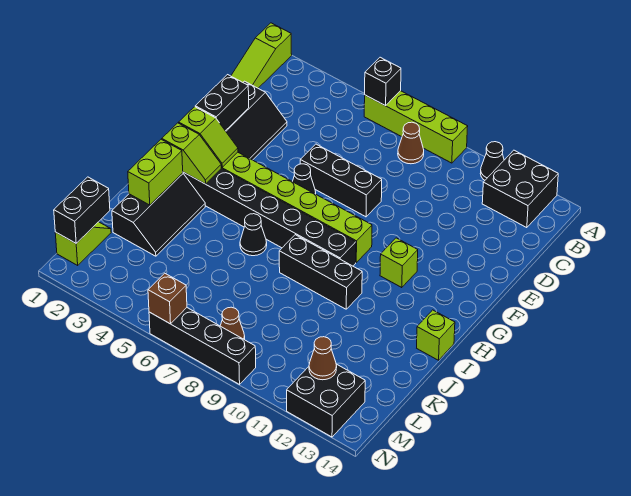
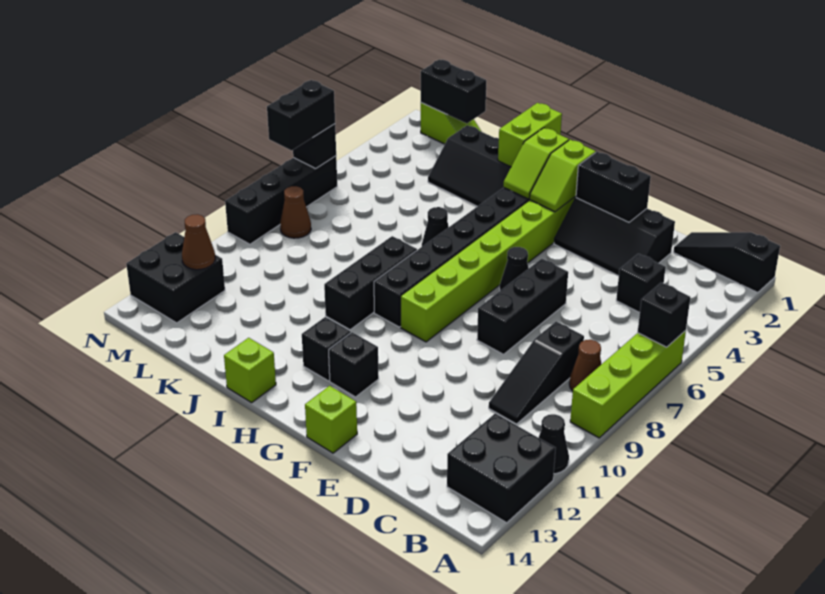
lime 1x3 slope [231,23,292,88] -> black 1x3 slope [673,232,780,293]
none -> black 1x1 brick [616,254,666,313]
none -> black 1x3 slope [489,321,584,424]
lime 1x1 brick [380,238,418,288] -> lime 1x1 brick moved to [305,386,357,453]
none -> black 1x1 brick [329,332,379,397]
none -> black 1x1 brick [302,317,351,381]
lime 1x2 brick [128,139,183,205] -> lime 1x2 brick turned to [498,103,562,167]
brown 1x1 brick [148,273,187,324] -> black 1x1 brick [293,124,336,169]
none -> black 1x2 brick [267,80,335,150]

